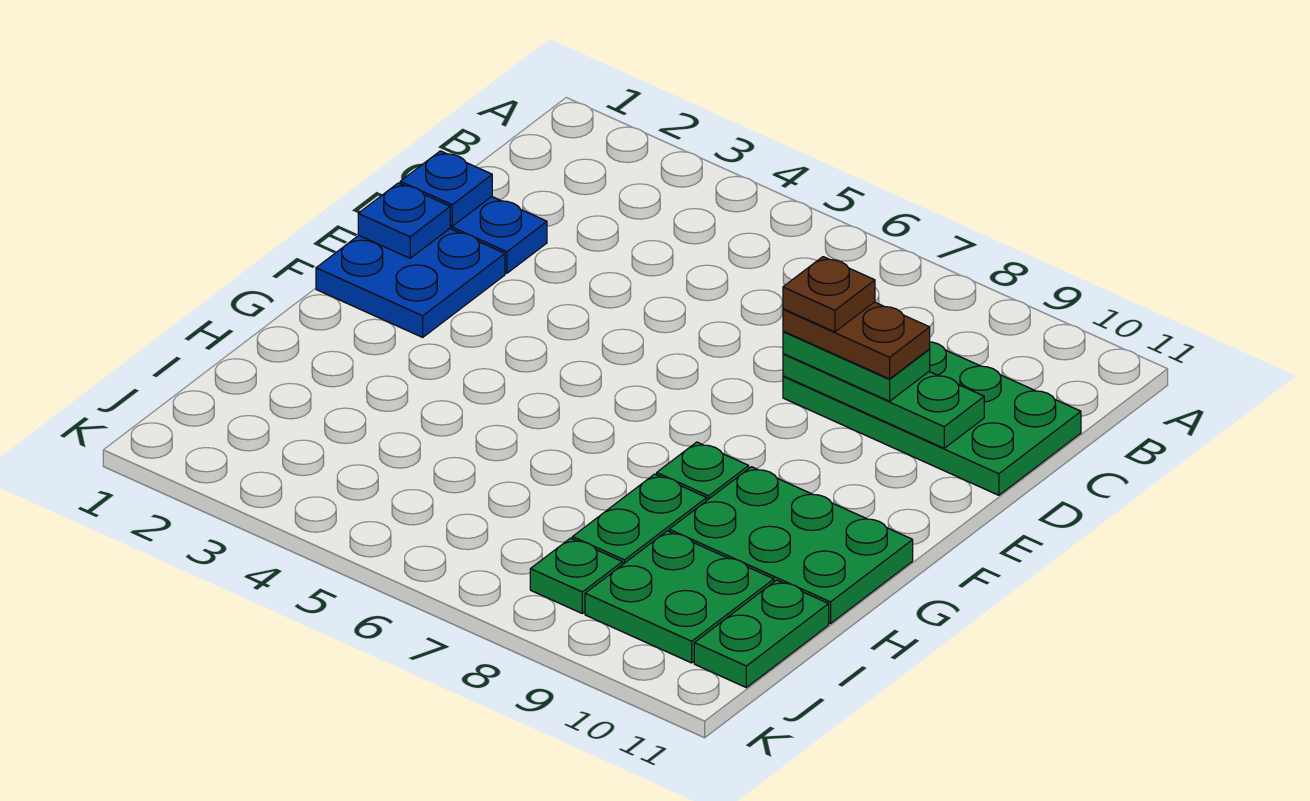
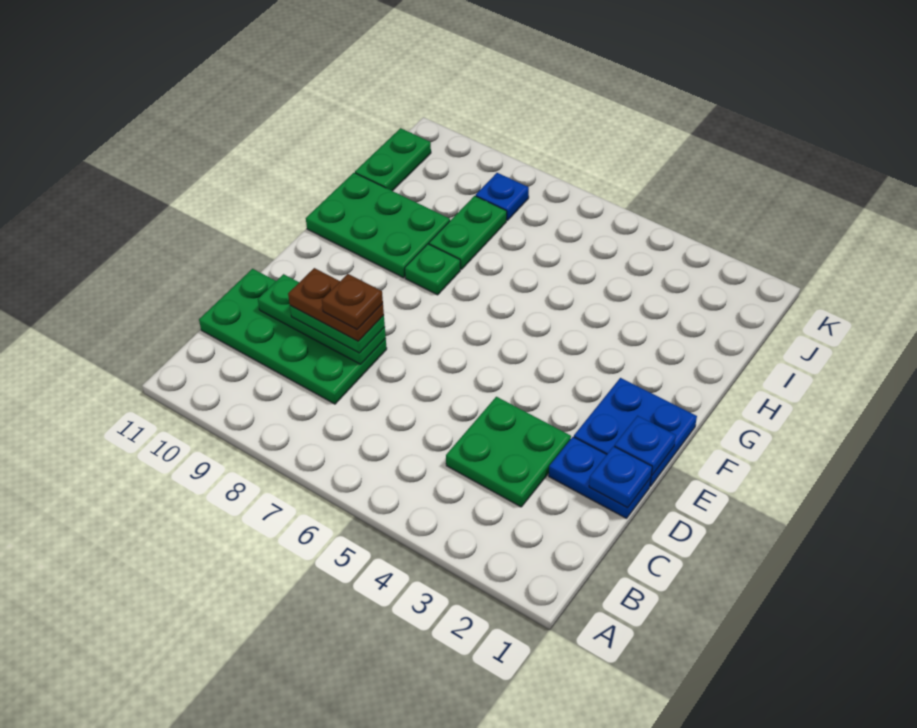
green 2x2 plate [585,531,774,663] -> green 2x2 plate moved to [446,397,571,507]
green 1x1 plate [530,538,623,613] -> blue 1x1 plate [476,173,529,221]

